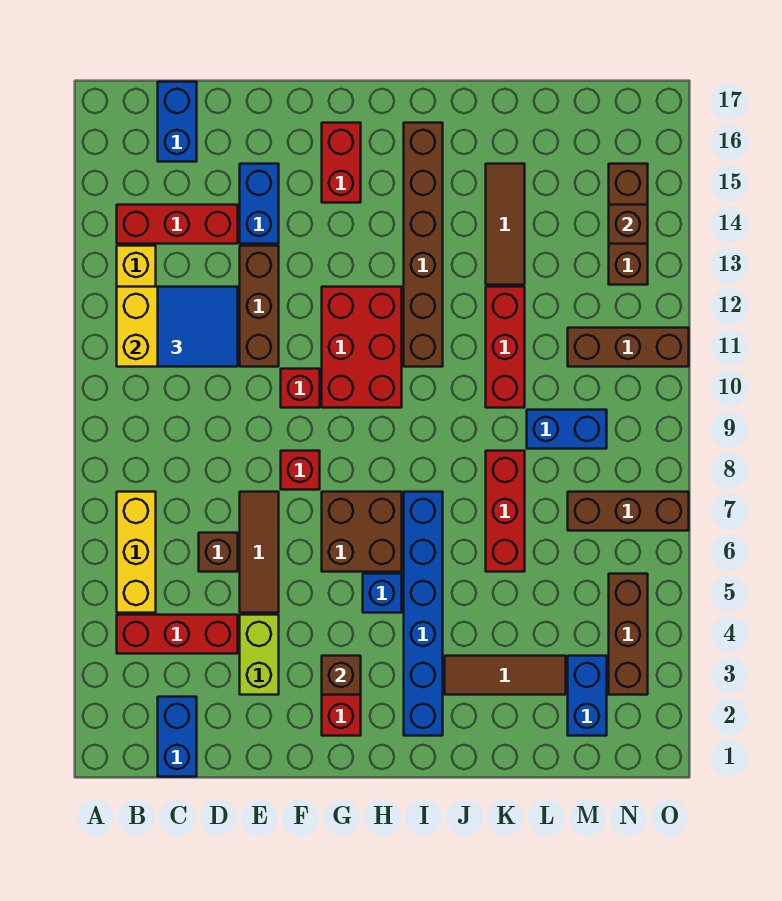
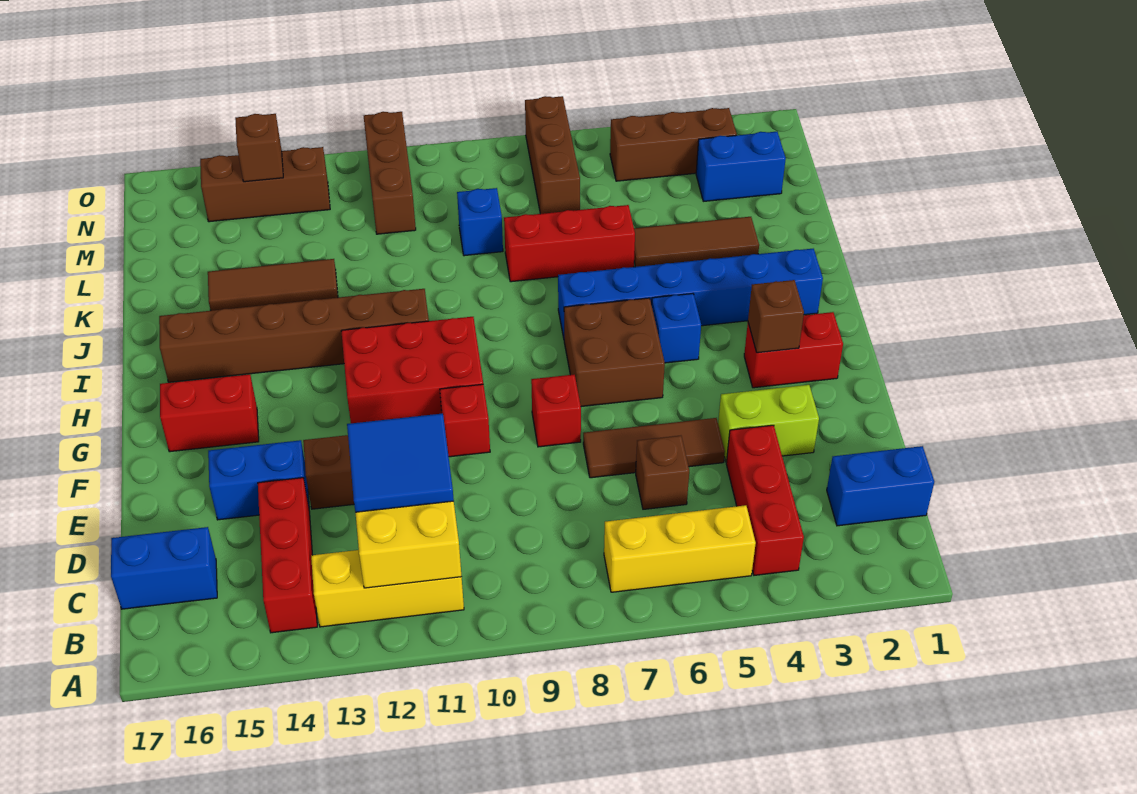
brown 1x3 tile [445,656,566,695] -> brown 1x3 tile turned to [634,217,759,267]
red 1x3 brick [486,287,525,408] -> none
blue 1x2 brick [527,410,607,449] -> blue 1x1 brick [457,188,503,256]

